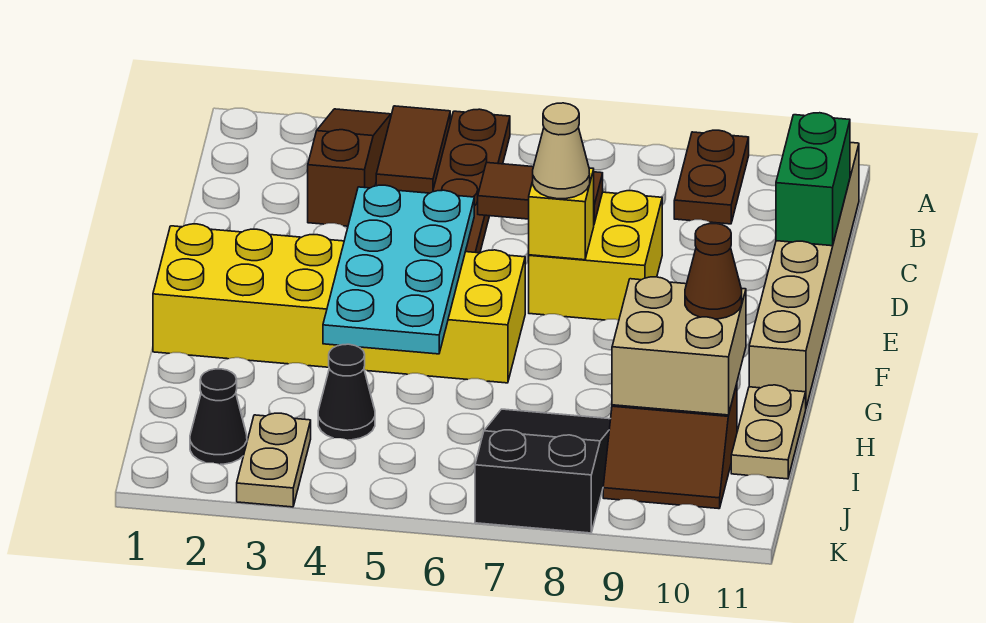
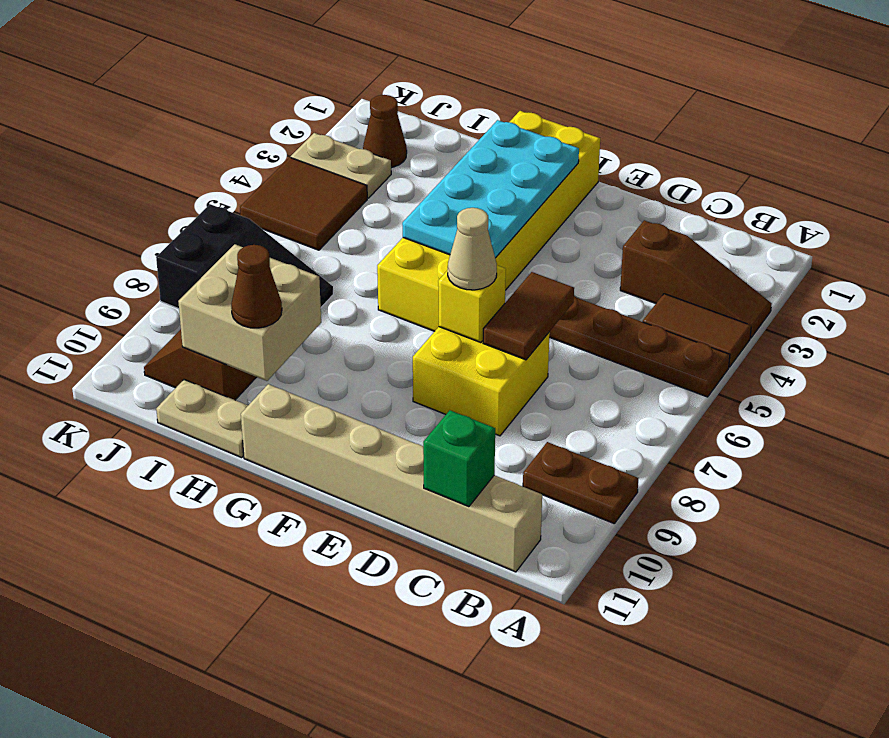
green 1x2 brick [776,113,850,246] -> green 1x1 brick [423,410,495,507]
cyan 2x4 plate [323,185,474,354] -> cyan 2x4 plate turned to [402,120,579,258]
black 1x1 cone [318,344,375,440] -> none
black 1x1 cone [190,369,247,464] -> brown 1x1 cone [363,95,407,168]
none -> brown 2x2 tile [240,157,367,250]

